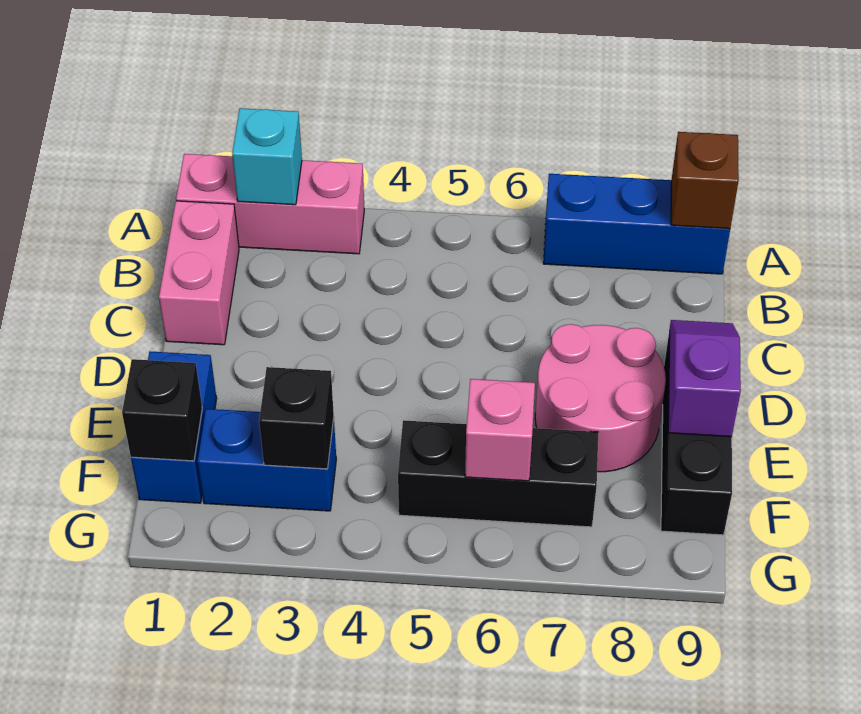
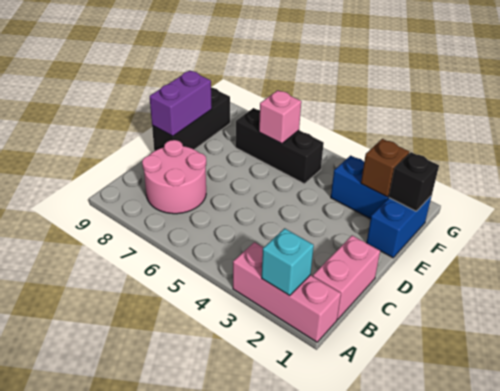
blue 1x3 brick [543,174,730,274] -> none
brown 1x1 brick [671,132,739,229] -> brown 1x1 brick moved to [361,139,409,197]
pink 2x2 round brick [535,324,666,472] -> pink 2x2 round brick moved to [142,140,206,214]
purple 1x2 slope [668,320,741,437] -> purple 1x2 brick [149,70,212,136]
black 1x1 brick [259,367,334,469] -> none

